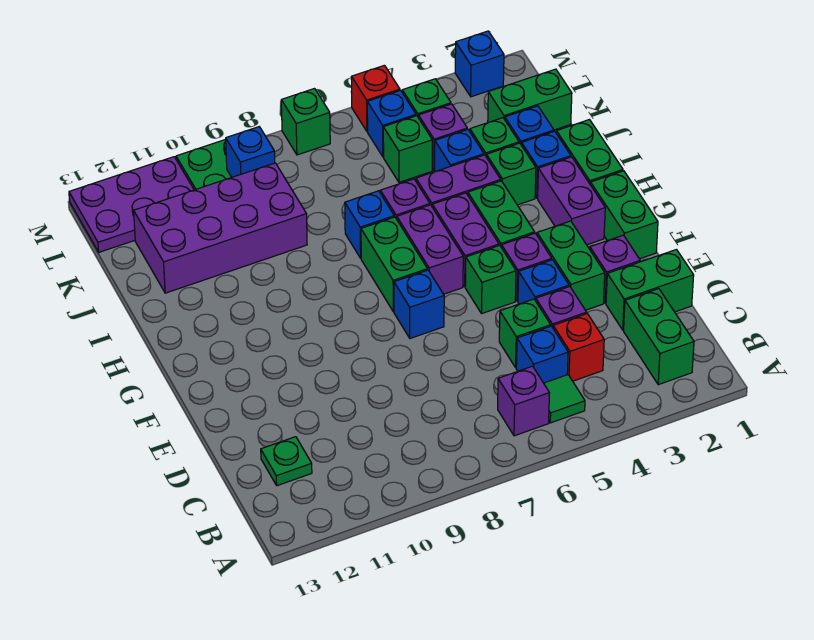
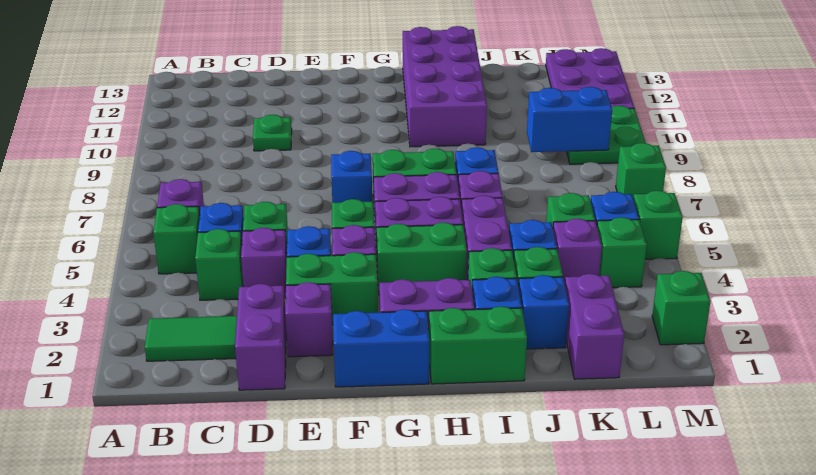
green 1x2 brick [624,289,694,385] -> green 1x2 tile [145,316,237,361]
green 1x1 tile [544,375,585,423] -> green 1x1 brick [153,204,200,274]
red 1x1 brick [553,314,604,381] -> green 1x1 brick [195,229,243,300]
green 1x1 plate [261,437,312,486] -> green 1x1 plate moved to [253,115,292,151]
green 1x2 brick [606,250,694,330] -> purple 1x2 brick [235,284,286,390]
green 1x2 brick [591,171,658,259] -> blue 1x2 brick [333,309,429,387]
purple 2x4 brick [134,163,307,293] -> purple 2x4 brick moved to [403,26,487,147]
green 1x2 brick [488,69,572,130] -> purple 1x2 brick [565,274,624,379]
blue 1x1 brick [226,127,275,177] -> blue 1x2 brick [527,87,612,152]
blue 1x1 brick [455,31,504,97] -> green 1x1 brick [652,271,711,345]
red 1x1 brick [351,65,400,131] -> green 1x1 brick [633,190,683,259]

